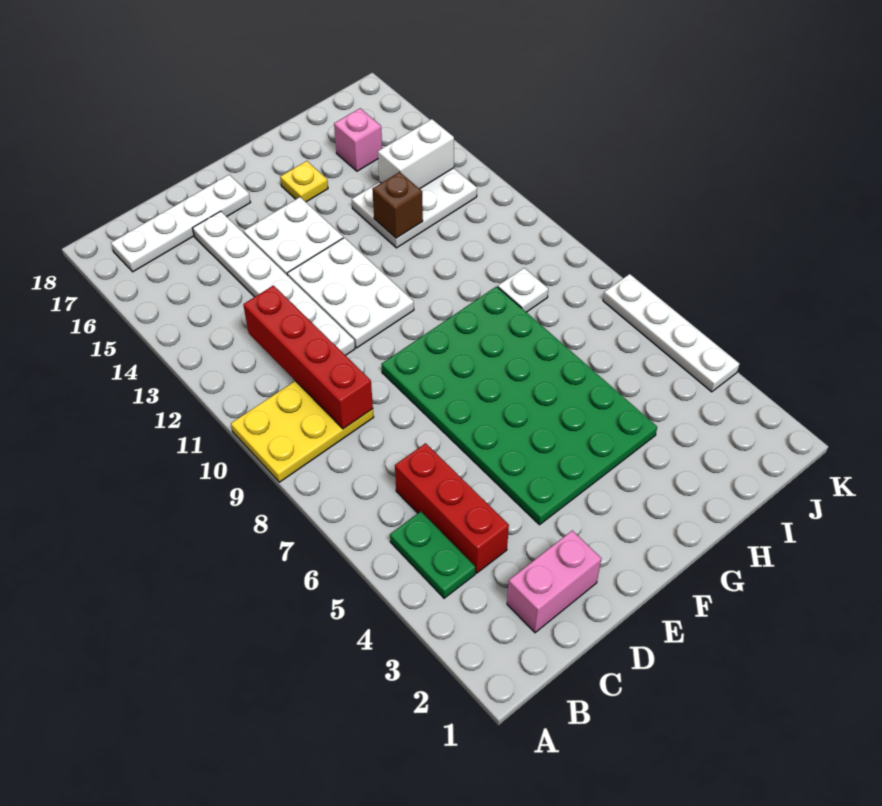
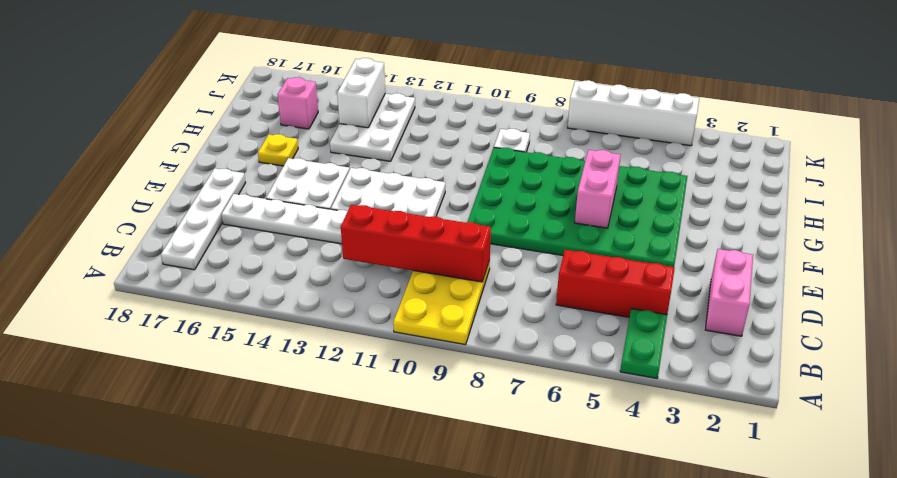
green 1x2 plate [390,512,475,598] -> green 1x2 plate turned to [620,309,667,378]
none -> pink 1x2 brick [575,150,621,228]
brown 1x1 brick [372,172,423,238] -> none
white 1x4 plate [603,274,740,392] -> white 1x4 brick [568,80,699,146]

